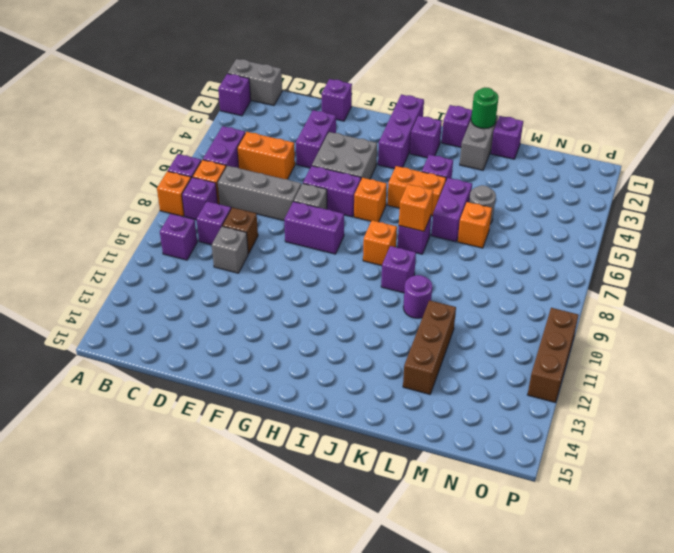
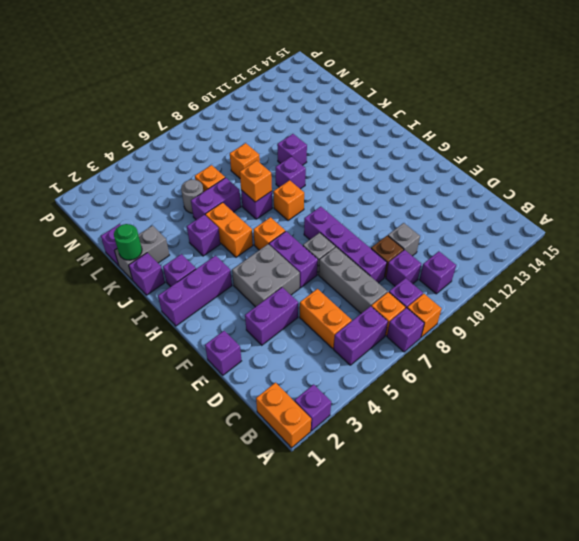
grey 1x2 brick [228,59,282,105] -> orange 1x2 brick [256,383,311,448]
purple 1x2 brick [284,201,344,254] -> purple 1x4 brick [304,207,387,283]
purple 1x1 round brick [403,275,432,318] -> purple 1x1 brick [277,134,307,165]
none -> orange 1x1 brick [230,143,260,178]
brown 1x3 brick [403,300,456,394] -> none
brown 1x3 brick [528,308,578,403] -> none

